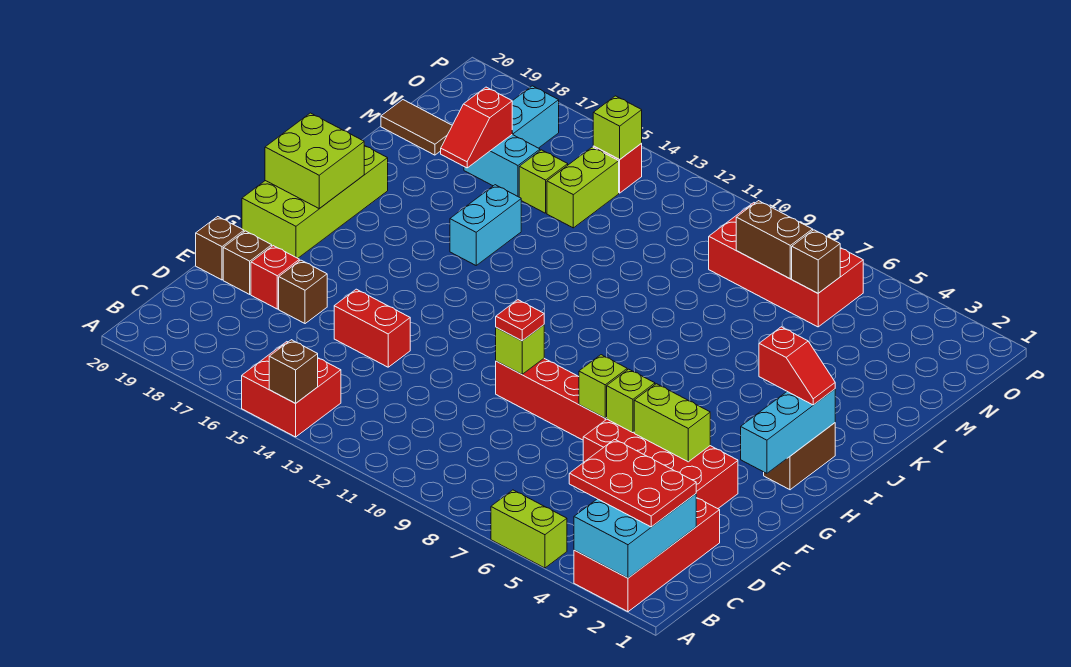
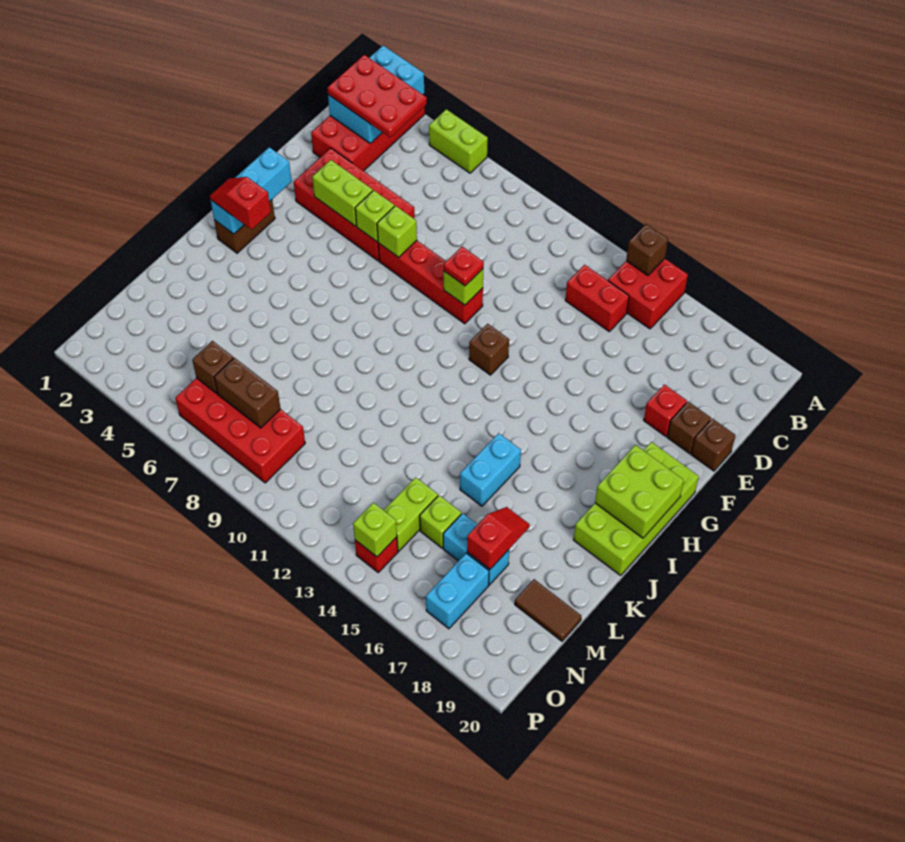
red 1x2 brick [334,289,410,367] -> red 1x2 brick moved to [565,265,629,331]
brown 1x1 brick [279,260,327,324] -> brown 1x1 brick moved to [469,324,509,375]

